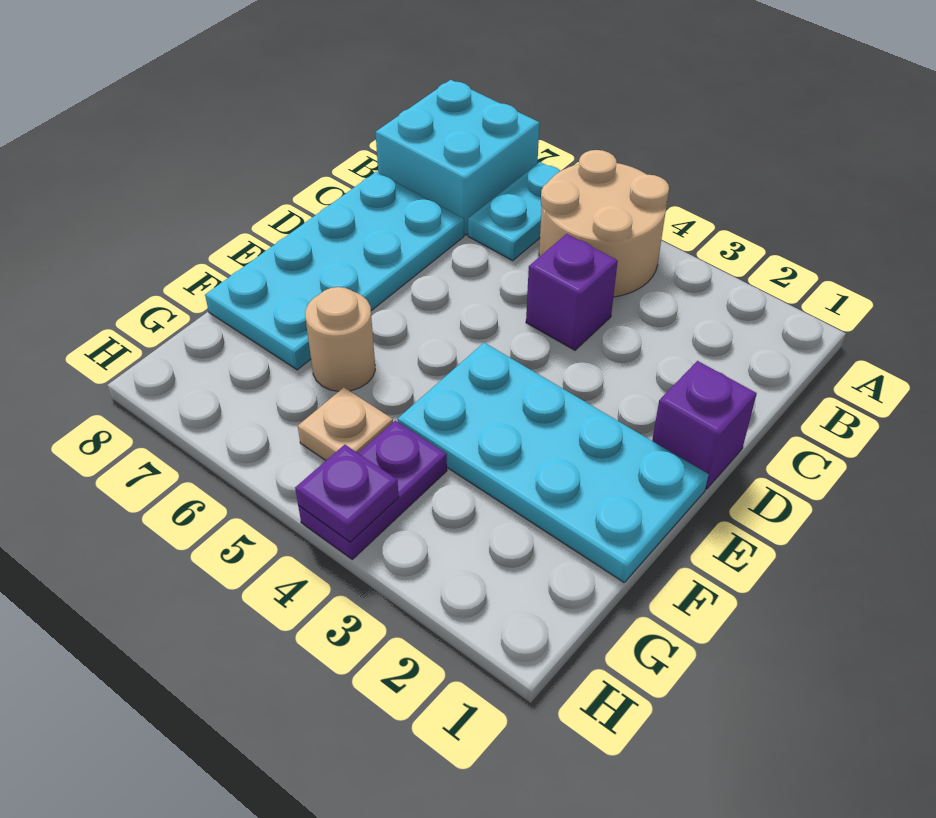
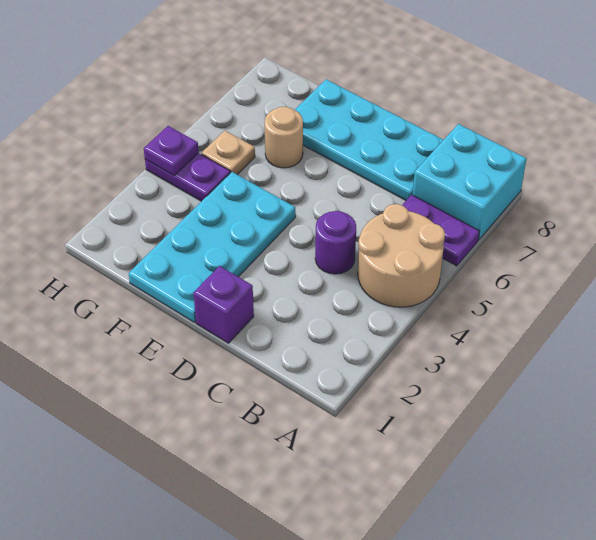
cyan 1x2 plate [468,162,560,260] -> purple 1x2 plate [402,195,480,266]
purple 1x1 brick [526,234,618,350] -> purple 1x1 round brick [315,211,356,274]

